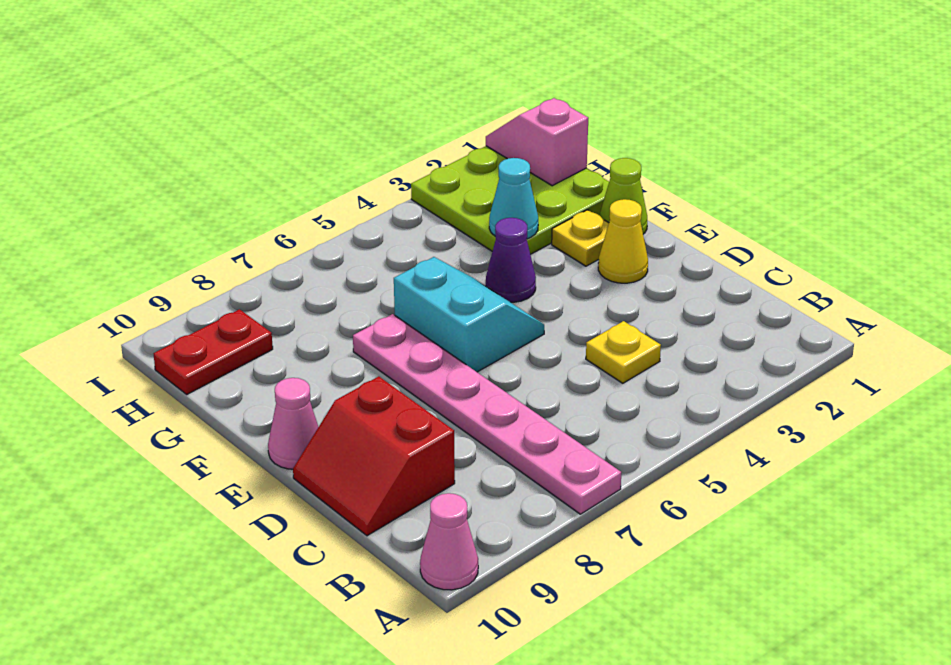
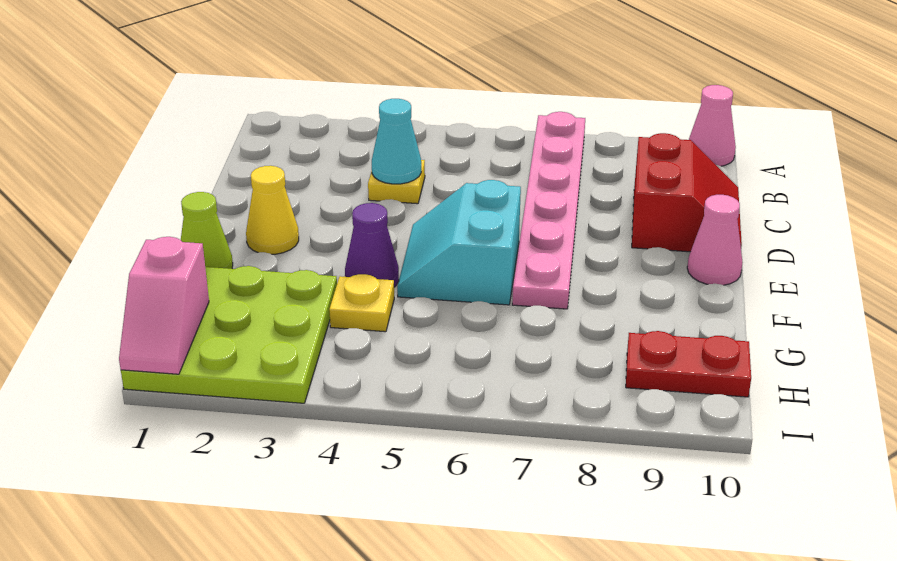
yellow 1x1 plate [552,210,609,266] -> yellow 1x1 plate moved to [329,274,394,332]
cyan 1x1 cone [489,158,538,239] -> cyan 1x1 cone moved to [372,99,421,184]

